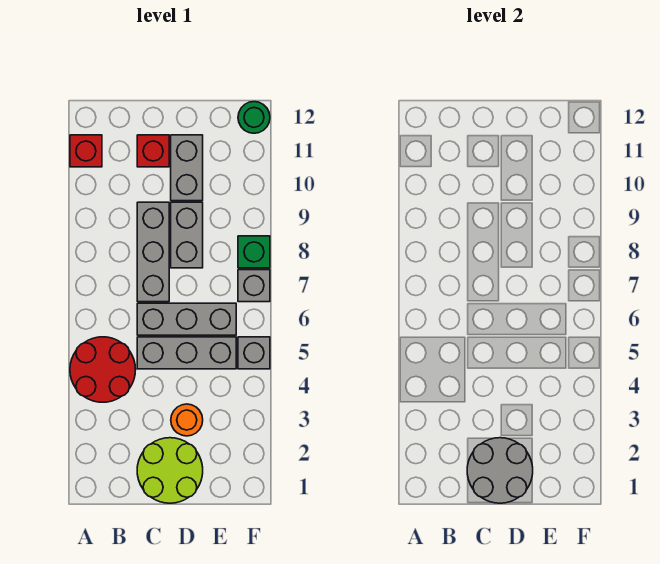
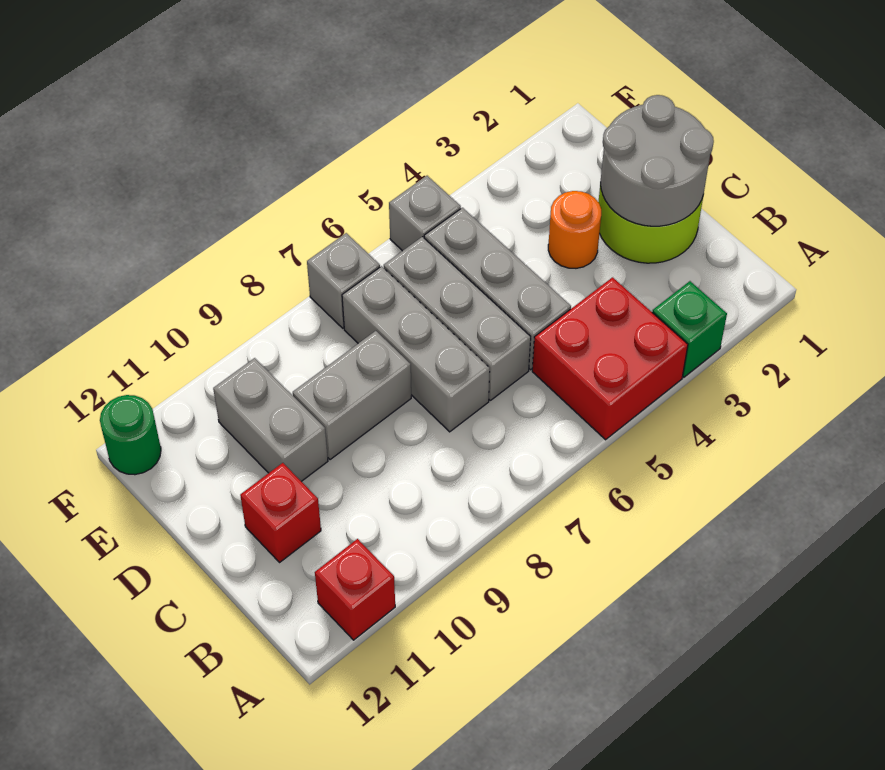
red 2x2 round brick [70,337,136,402] -> red 2x2 brick [532,277,688,440]
grey 1x3 brick [137,202,169,302] -> grey 1x3 brick turned to [342,266,490,432]
grey 1x2 brick [171,135,203,201] -> grey 1x2 brick turned to [213,358,328,481]
green 1x1 brick [238,236,270,268] -> green 1x1 brick moved to [652,281,727,377]

